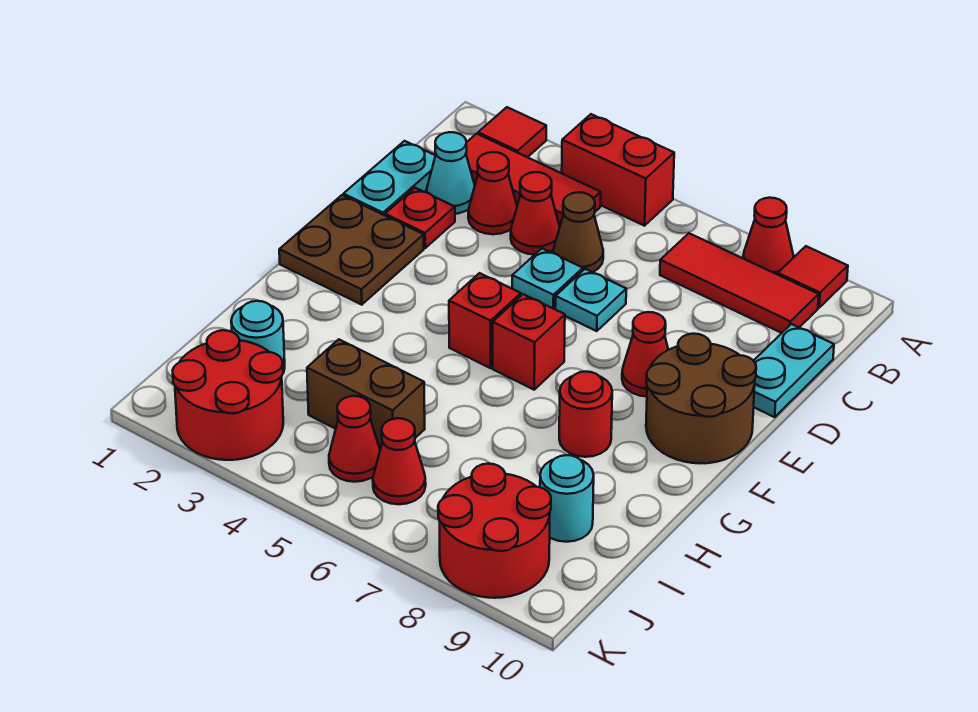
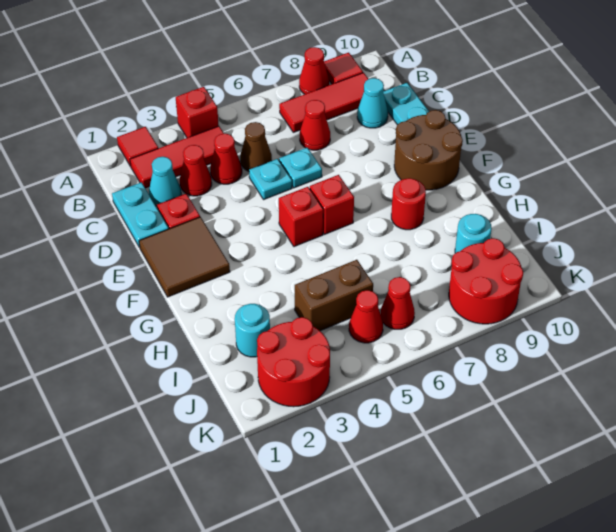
red 1x2 brick [562,114,674,226] -> red 1x1 brick [176,87,219,138]
none -> cyan 1x1 cone [357,78,388,128]
brown 2x2 plate [279,195,424,305] -> brown 2x2 tile [139,217,230,297]
red 1x1 cone [622,312,668,396] -> red 1x1 cone moved to [300,100,330,150]

